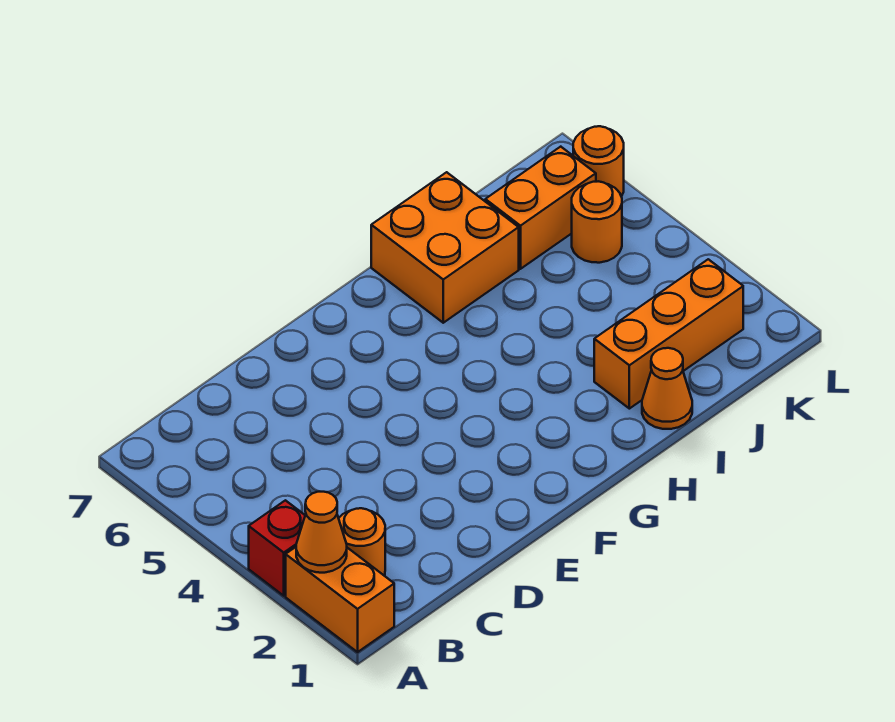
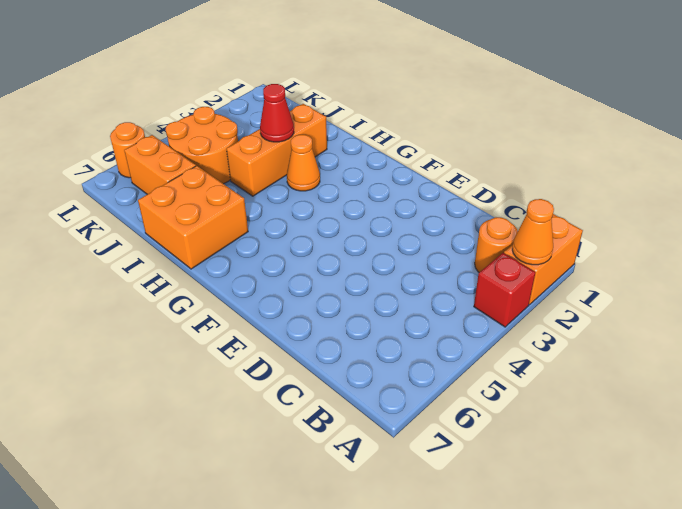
orange 1x1 cone [642,348,692,429] -> orange 1x1 cone moved to [287,135,320,191]
orange 1x3 brick [594,259,743,409] -> orange 1x3 brick turned to [227,104,327,196]
none -> red 1x1 cone [260,84,294,142]
orange 1x1 round brick [572,181,622,263] -> orange 2x2 round brick [166,107,238,184]

